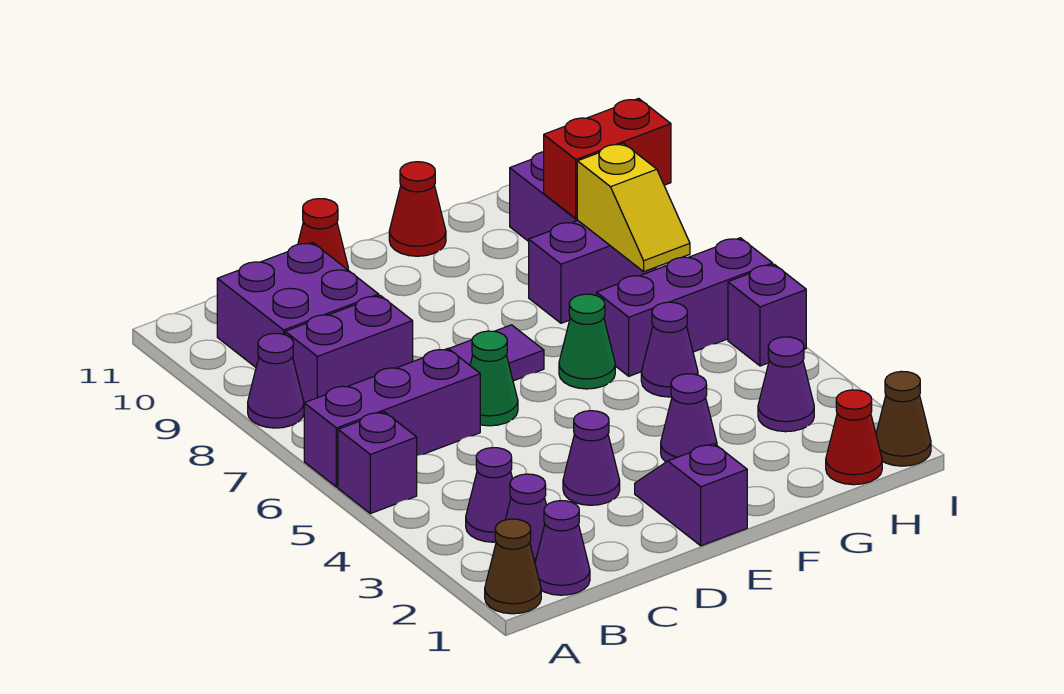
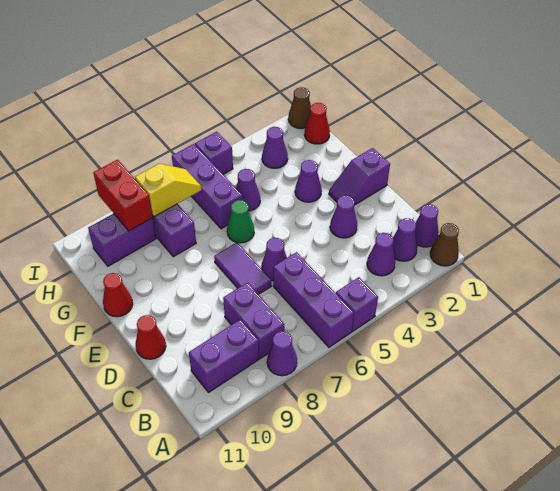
purple 2x2 brick [217,242,379,367] -> purple 1x2 brick [189,320,259,393]
green 1x1 cone [470,331,518,426] -> purple 1x1 cone [261,238,287,281]

